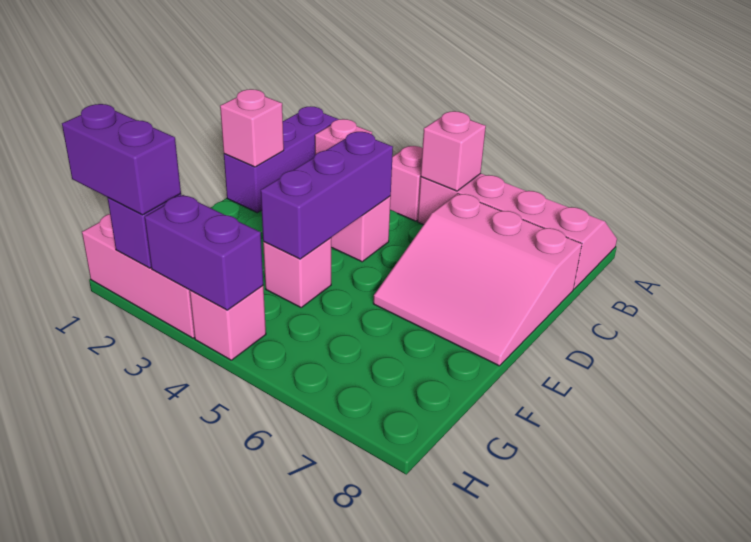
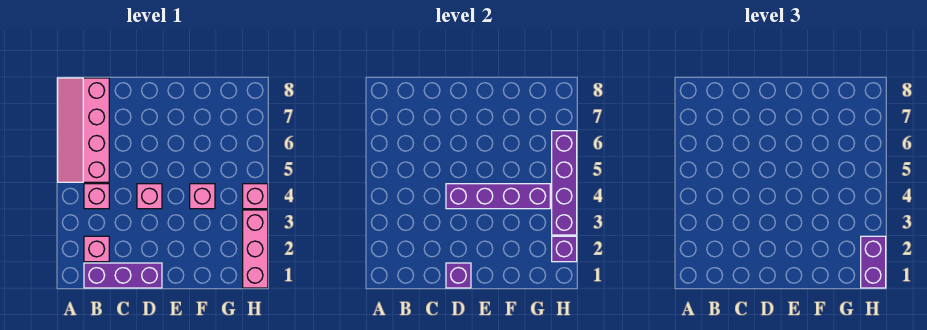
pink 1x1 brick [421,111,486,191] -> none
pink 3x3 slope [373,194,582,366] -> none
pink 1x1 brick [220,89,284,167] -> purple 1x1 brick [446,263,471,288]
purple 1x3 brick [261,132,393,259] -> purple 1x4 brick [446,184,550,209]
purple 1x2 brick [145,195,263,310] -> purple 1x4 brick [552,131,577,235]

